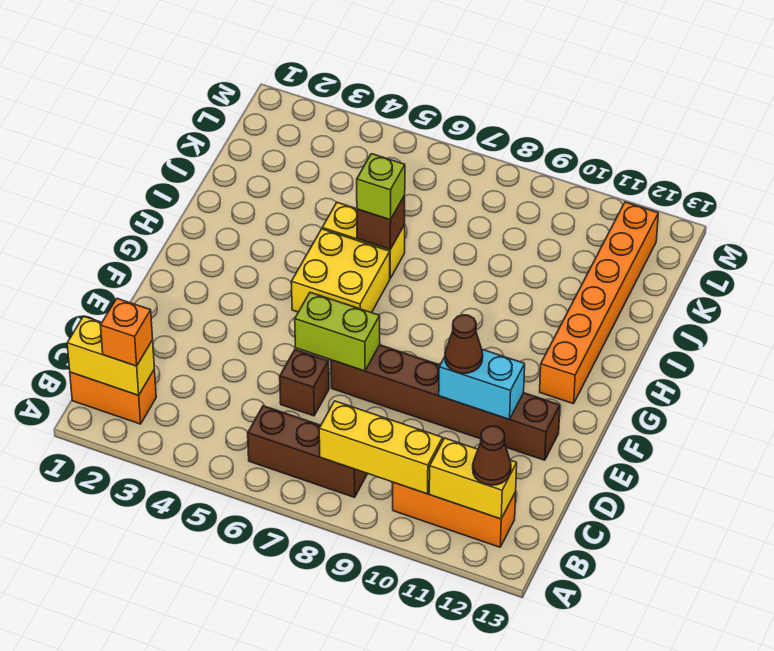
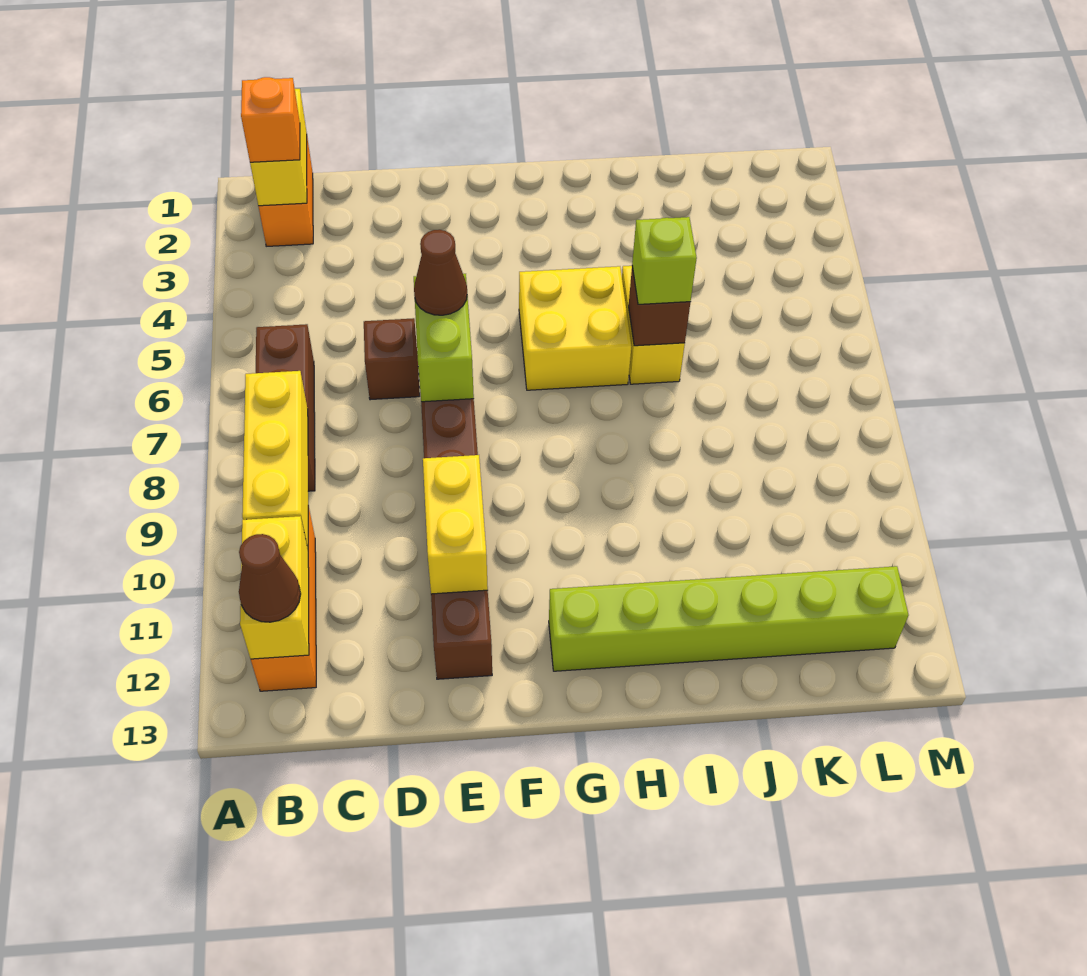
cyan 1x2 brick [439,349,525,419] -> yellow 1x2 brick [423,455,488,594]
brown 1x1 cone [445,315,483,373] -> brown 1x1 cone moved to [414,230,467,315]
orange 1x6 brick [540,202,658,404] -> lime 1x6 brick [549,566,908,671]

